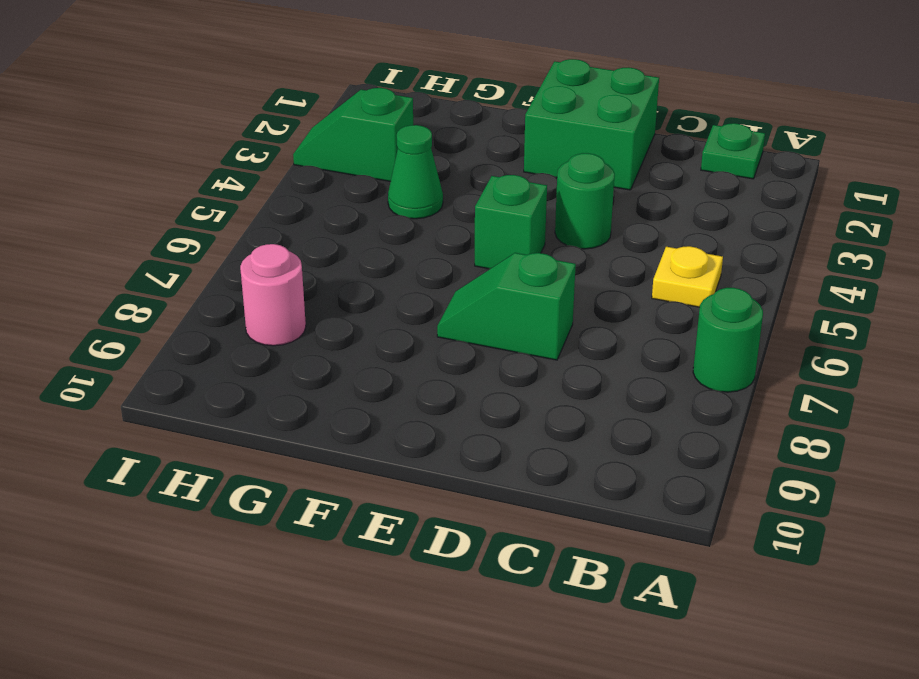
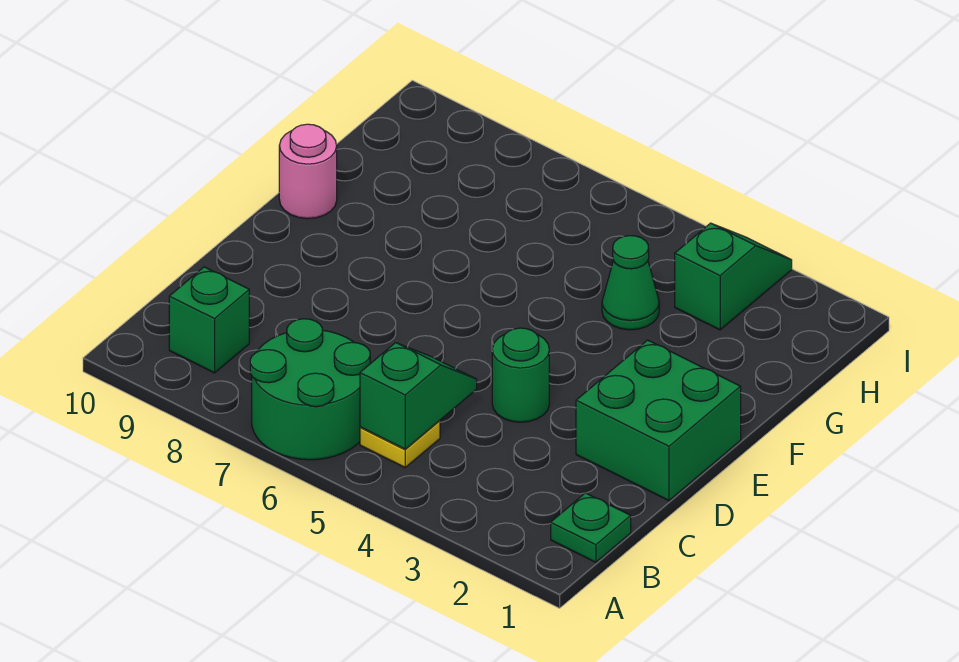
green 1x1 round brick [693,288,763,392] -> green 2x2 round brick [250,319,370,460]
green 1x2 slope [437,253,576,360] -> green 1x2 slope moved to [360,343,477,449]
green 1x1 brick [475,175,547,269] -> green 1x1 brick moved to [169,267,249,373]
pink 1x1 round brick [240,244,306,346] -> pink 1x1 round brick moved to [279,124,337,219]

